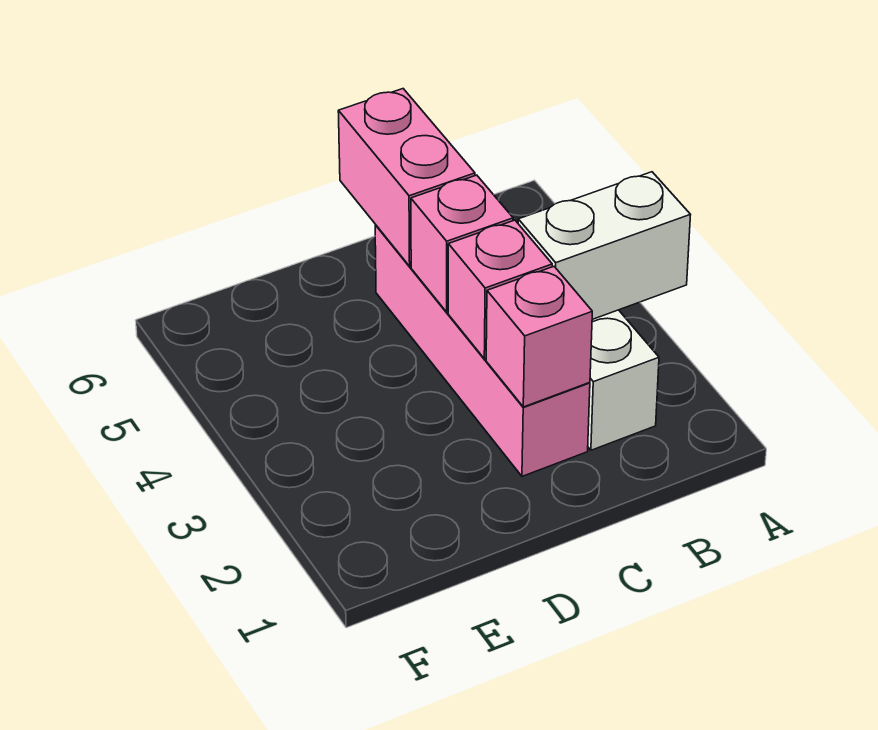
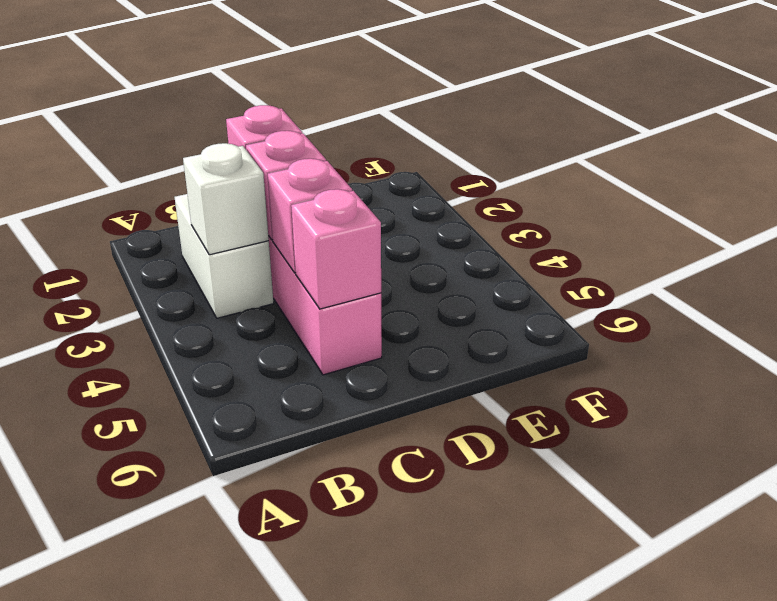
white 1x2 brick [518,172,690,319] -> white 1x1 brick [183,143,269,255]
pink 1x2 brick [338,89,475,266] -> pink 1x1 brick [291,189,381,309]

